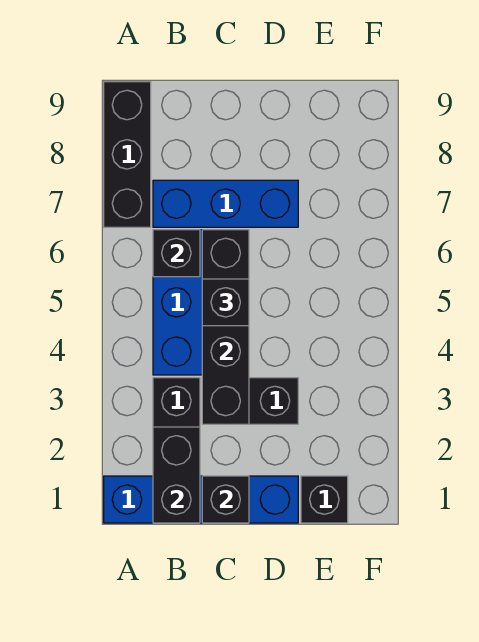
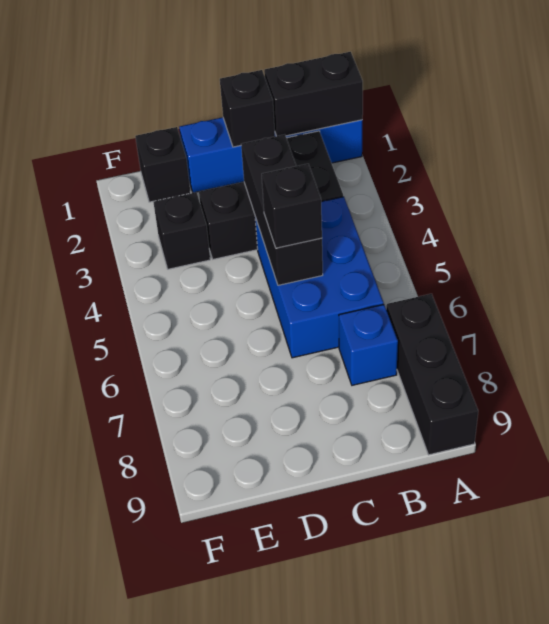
black 1x2 brick [153,427,200,523] -> black 1x2 brick turned to [264,52,363,136]
black 1x1 brick [153,230,200,277] -> black 1x1 brick moved to [153,192,210,269]
blue 1x3 brick [153,180,298,227] -> blue 1x1 brick [339,305,398,385]
black 1x4 brick [202,230,249,424] -> black 1x3 brick [241,135,323,285]

